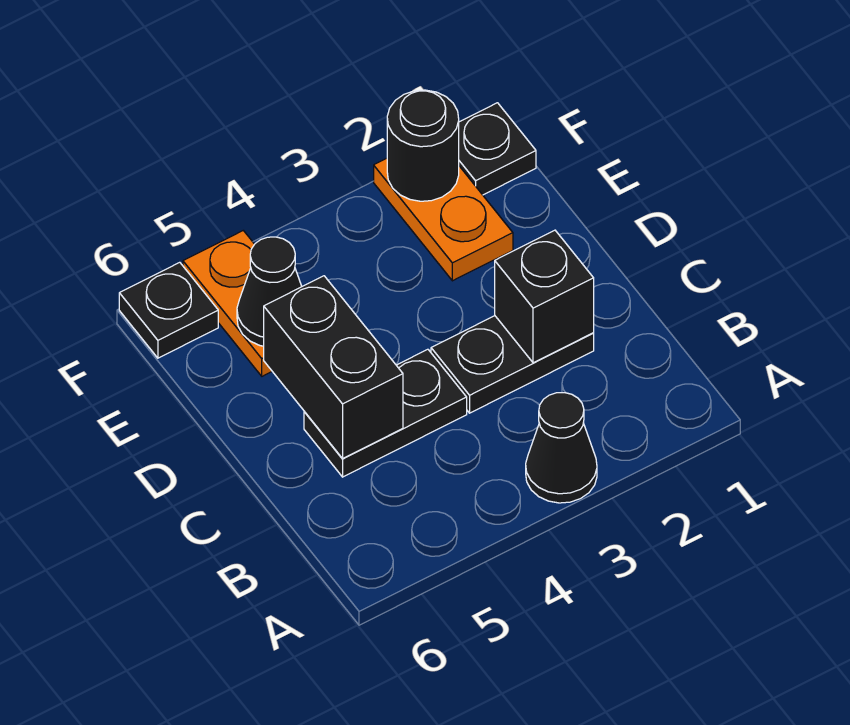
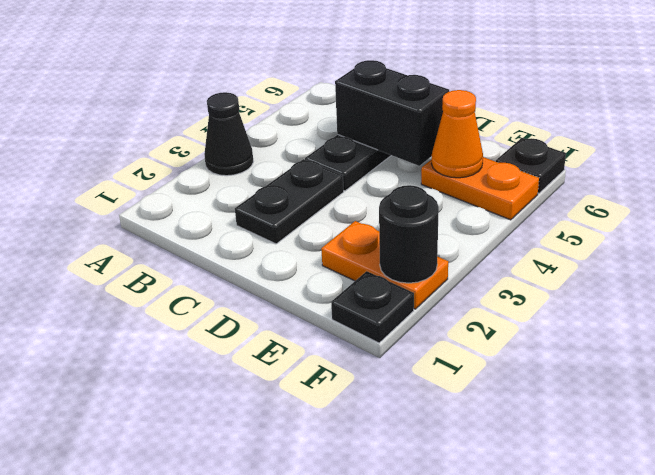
black 1x1 brick [495,230,594,363] -> none
black 1x1 cone [237,237,302,346] -> orange 1x1 cone [432,90,483,178]

